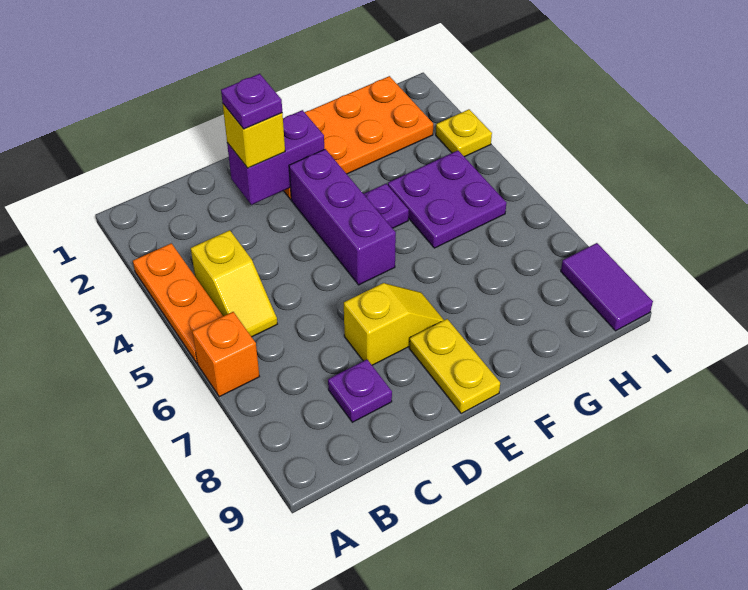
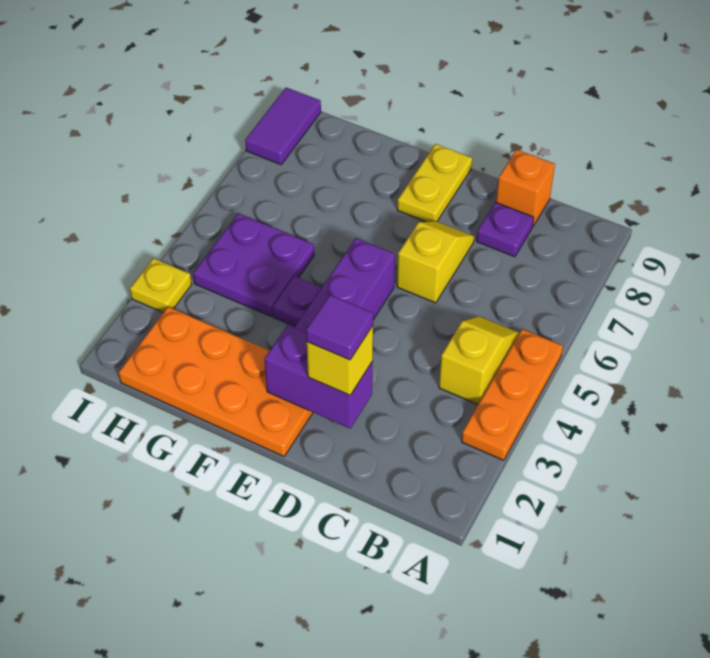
orange 1x1 brick [192,312,260,397] -> orange 1x1 brick moved to [496,150,555,226]
purple 1x1 plate [221,74,282,129] -> purple 1x1 tile [306,295,373,360]
yellow 1x2 slope [344,283,444,365] -> yellow 1x2 slope turned to [397,221,474,303]

